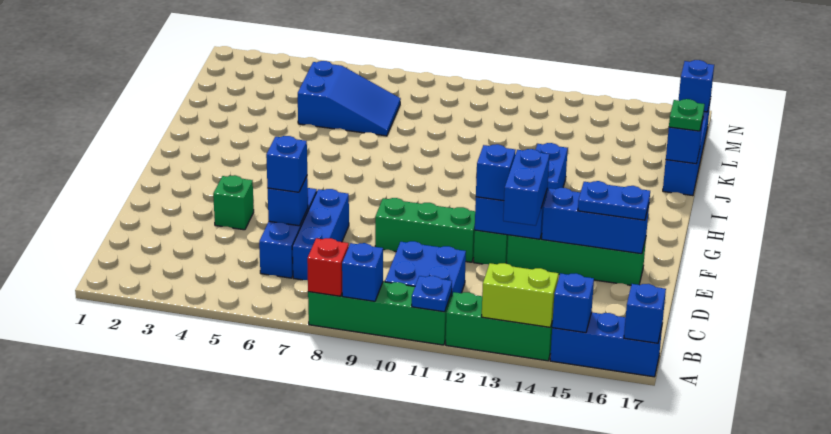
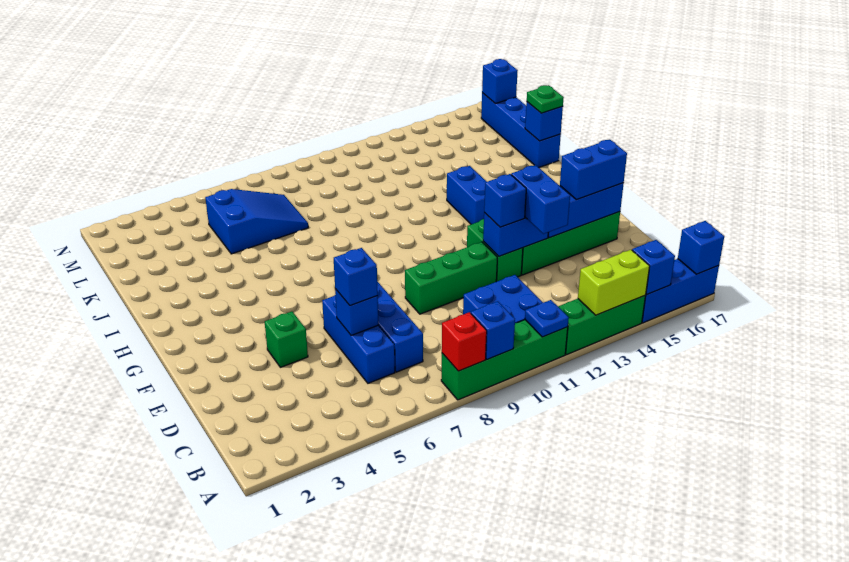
blue 1x2 plate [578,181,650,220] -> blue 1x2 brick [560,140,627,200]

